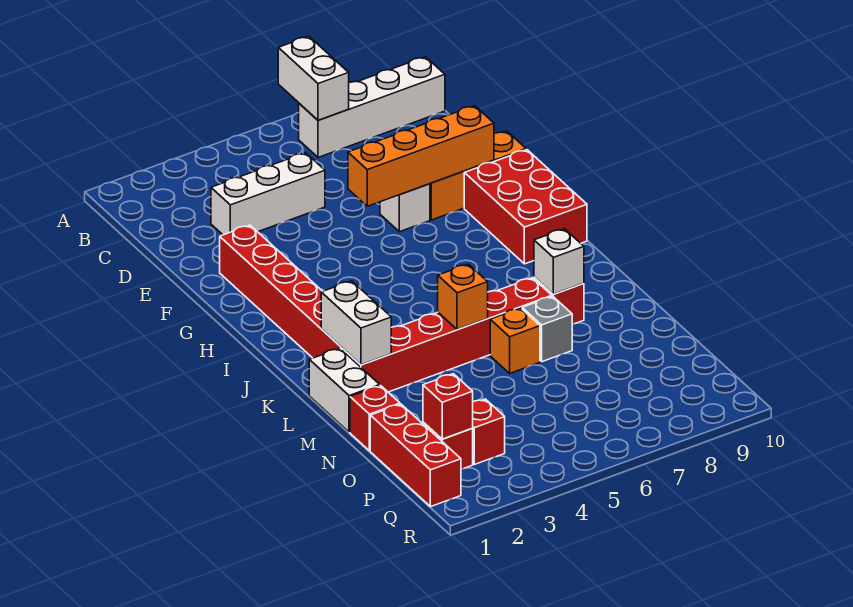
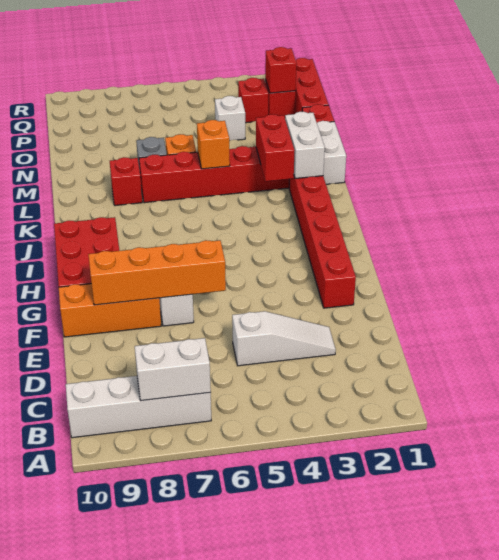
white 1x2 brick [278,36,349,120] -> white 1x2 brick turned to [135,338,211,401]
white 1x3 brick [211,153,325,235] -> white 1x3 slope [232,311,336,366]
none -> red 1x2 brick [256,114,295,181]
white 1x1 brick [534,229,584,294] -> white 1x1 brick moved to [215,96,245,141]

